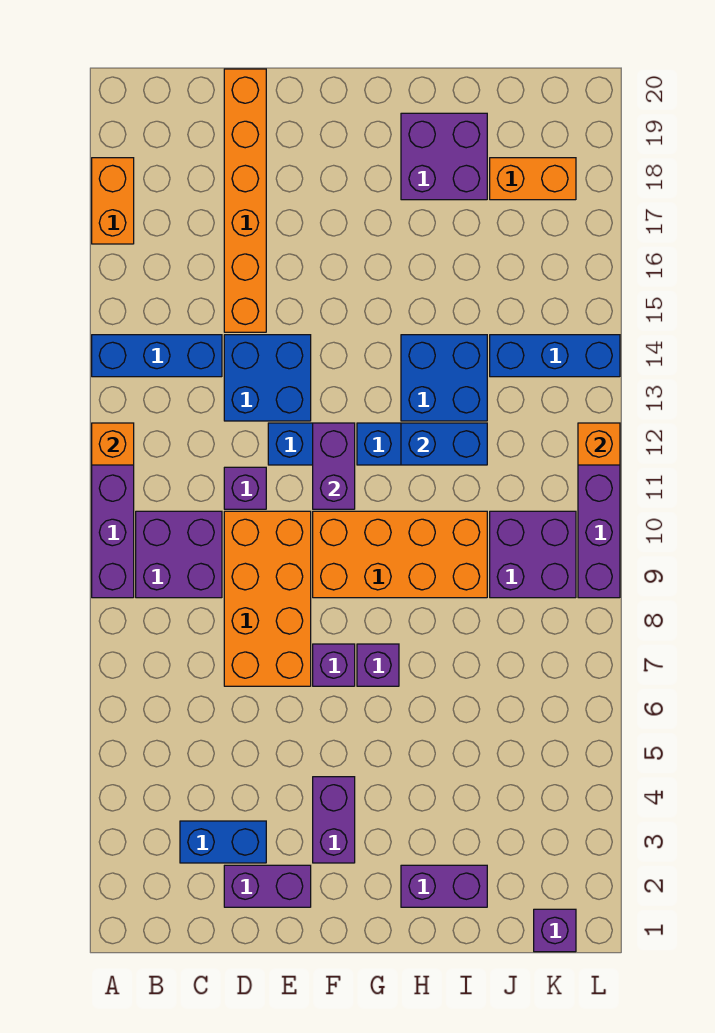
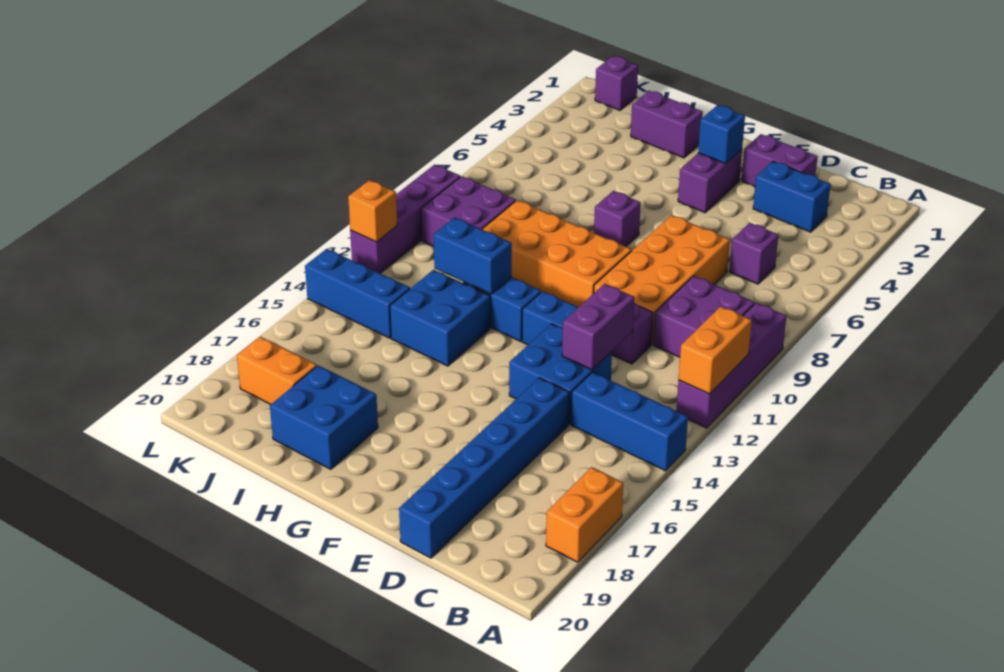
orange 1x1 brick [92,423,134,465] -> orange 1x2 brick [679,306,752,394]
orange 1x6 brick [224,69,266,332] -> blue 1x6 brick [399,378,569,558]
none -> blue 1x1 brick [698,105,745,164]
purple 1x1 brick [313,644,355,686] -> purple 1x1 brick moved to [729,223,778,284]
purple 1x2 brick [313,423,355,509] -> purple 1x2 brick moved to [562,284,635,370]
purple 2x2 brick [401,113,487,200] -> blue 2x2 brick [270,365,378,469]

